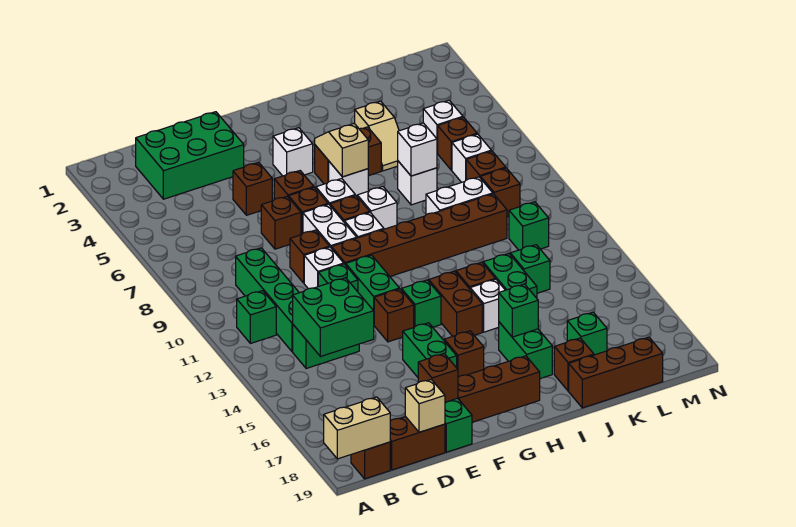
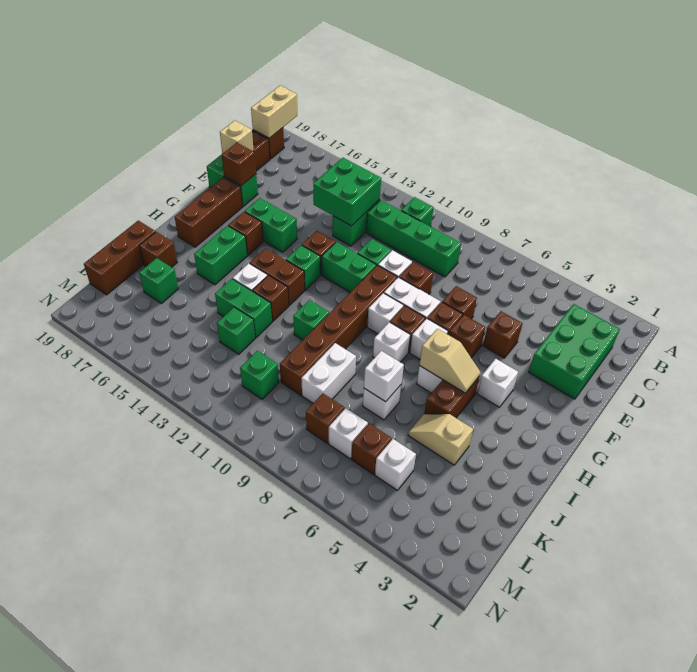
green 1x2 brick [499,322,552,379] -> green 1x2 brick turned to [194,226,247,285]
green 1x1 brick [499,284,538,337] -> green 1x1 brick moved to [293,300,329,340]
brown 1x1 brick [480,168,520,217] -> none

